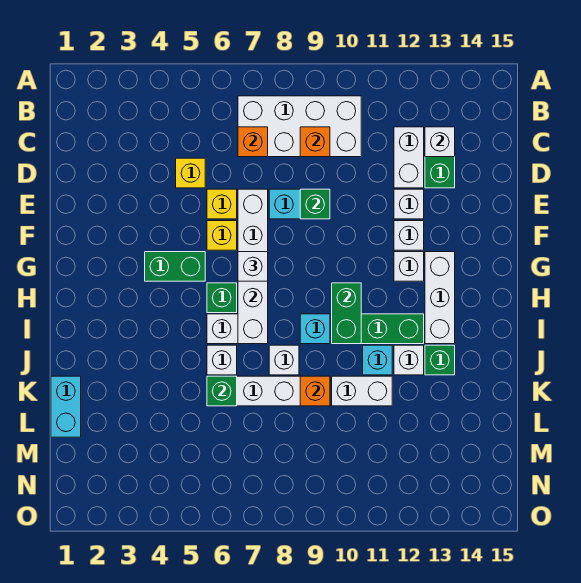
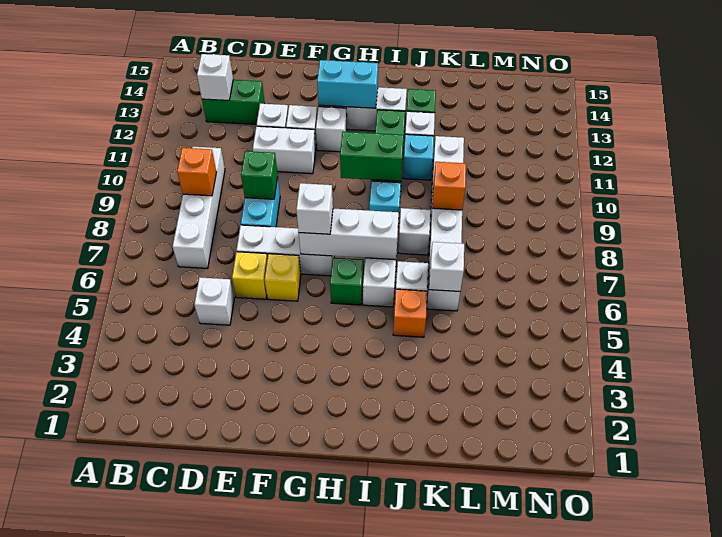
white 2x4 brick [238,96,361,157] -> white 1x4 brick [172,147,225,269]
orange 1x1 brick [238,127,268,157] -> orange 1x1 brick moved to [393,289,427,337]
white 1x2 brick [394,127,424,188] -> white 1x2 brick moved to [253,126,316,174]
yellow 1x1 brick [176,158,205,188] -> white 1x1 brick [194,277,234,325]
green 1x2 brick [145,252,205,281] -> none
cyan 1x2 brick [51,376,81,437] -> cyan 1x2 brick moved to [317,60,378,108]
green 1x1 brick [207,376,237,406] -> white 1x1 brick [429,242,464,291]

